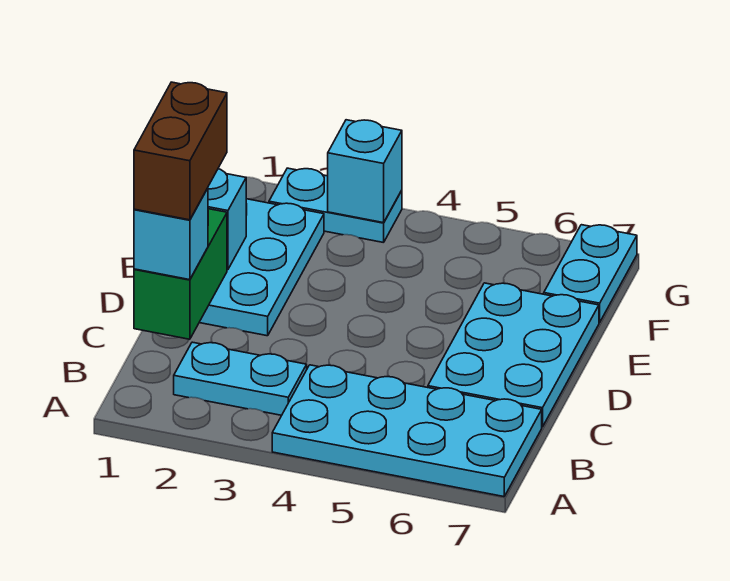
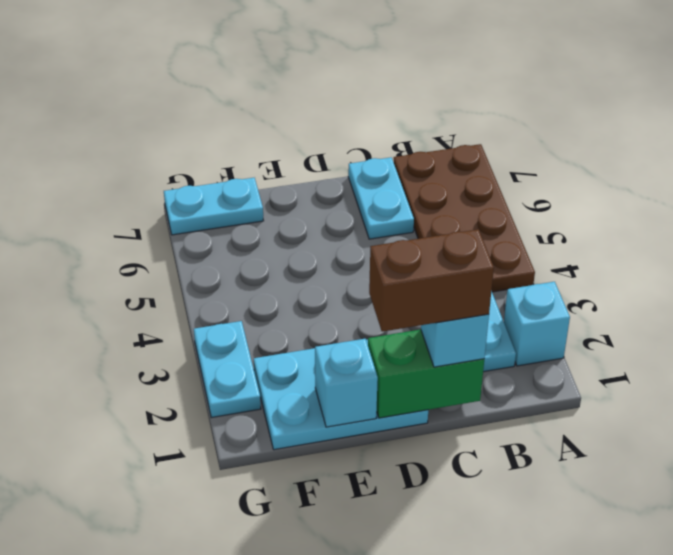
cyan 2x4 plate [272,365,542,497] -> brown 2x4 plate [394,144,535,292]
cyan 2x3 plate [428,283,599,427] -> cyan 1x2 plate [348,157,414,239]
cyan 1x1 brick [328,120,402,223] -> cyan 1x1 brick moved to [504,282,570,366]

